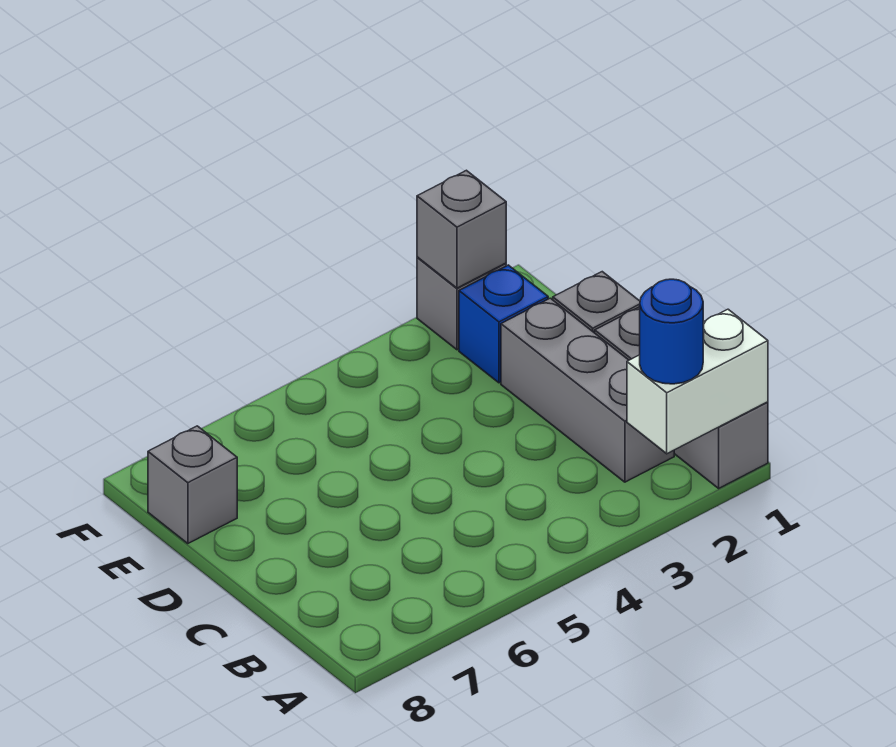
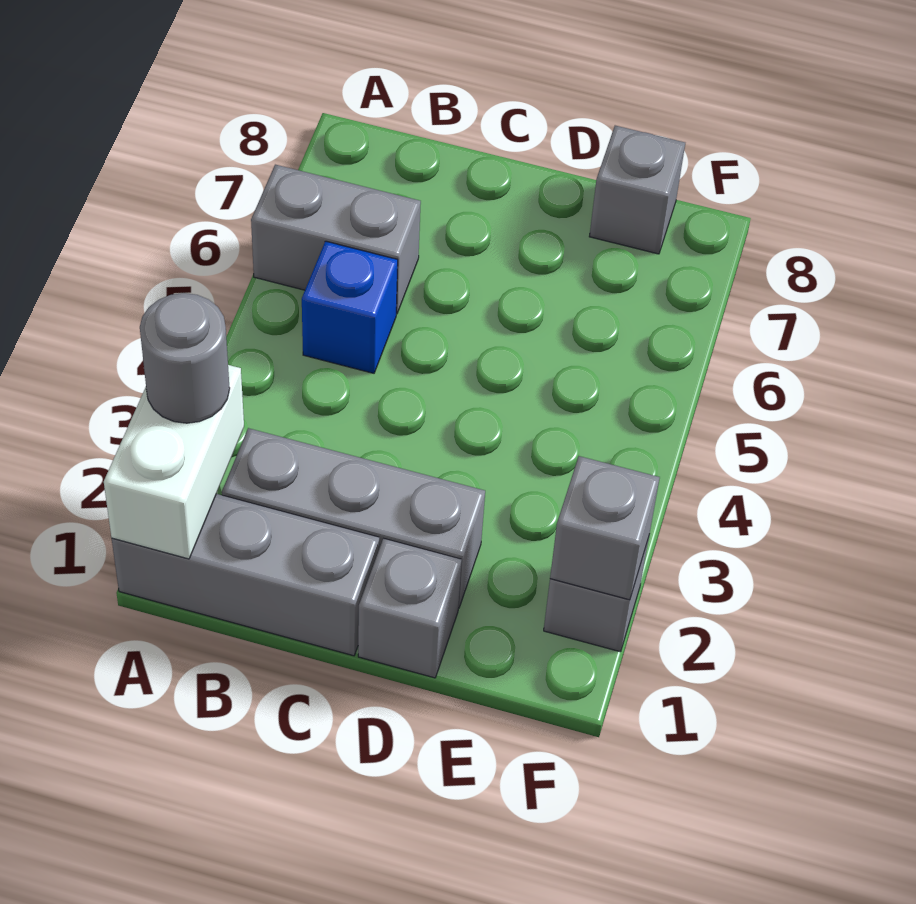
blue 1x1 round brick [640,279,703,384] -> grey 1x1 round brick [140,293,230,423]
none -> grey 1x2 brick [251,165,421,314]
blue 1x1 brick [459,265,548,383] -> blue 1x1 brick moved to [302,241,398,373]

